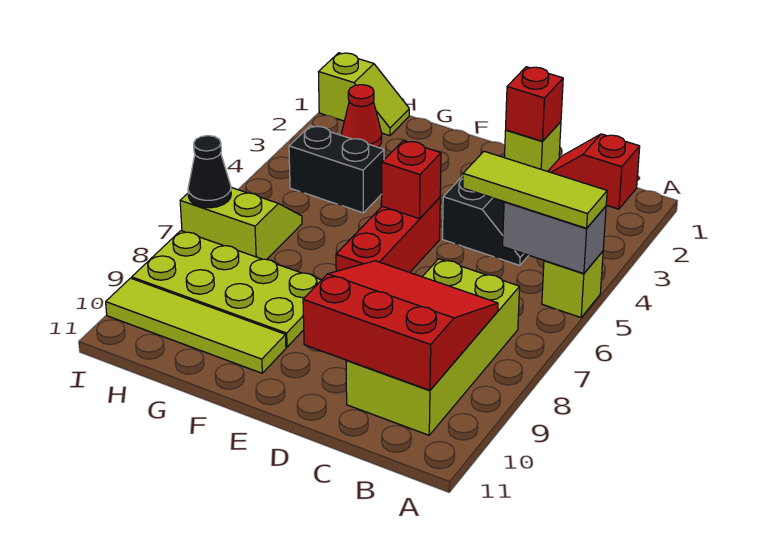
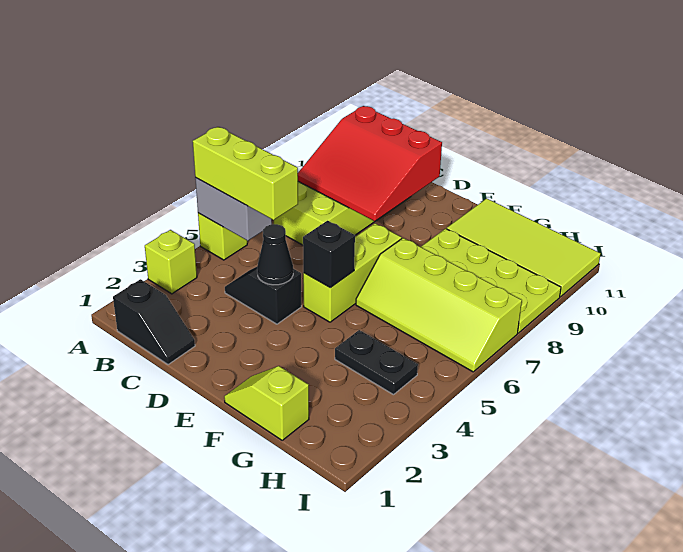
lime 1x3 tile [463,151,607,228] -> lime 1x3 brick [193,127,298,220]
red 1x2 slope [548,134,640,209] -> black 1x2 slope [113,279,195,365]
lime 1x1 brick [505,122,561,171] -> lime 1x1 brick moved to [145,230,197,294]
red 1x1 brick [506,67,563,141] -> none
red 1x3 brick [336,198,440,272] -> lime 1x3 brick [303,223,402,322]
red 1x1 brick [382,141,441,219] -> black 1x1 brick [303,221,355,288]
lime 1x4 tile [106,278,286,373] -> lime 2x4 tile [447,198,601,297]
black 1x2 brick [289,126,384,213] -> black 1x2 plate [335,330,418,395]
lime 1x2 slope [319,53,409,136] -> lime 1x2 slope moved to [224,366,309,440]
red 1x1 cone [342,85,382,147] -> none
lime 2x2 slope [180,187,302,260] -> lime 2x4 slope [356,238,522,372]
black 1x1 cone [188,136,231,208] -> black 1x1 cone moved to [257,224,293,285]

